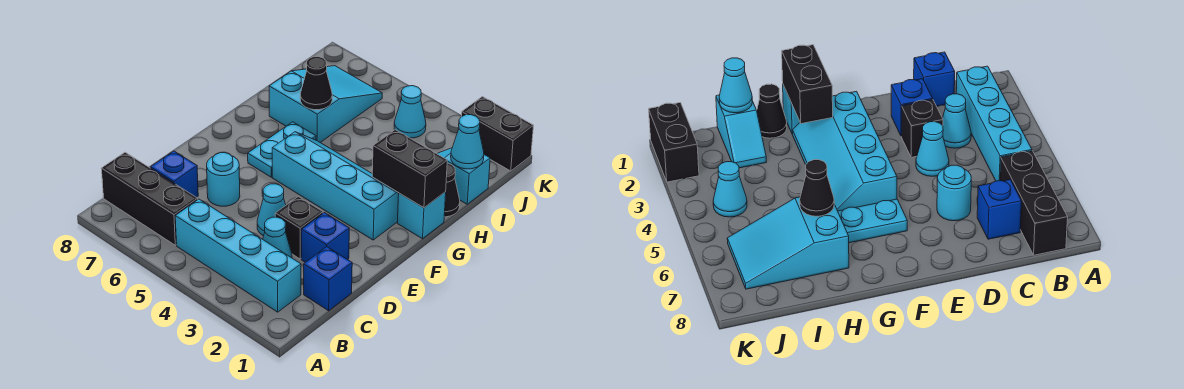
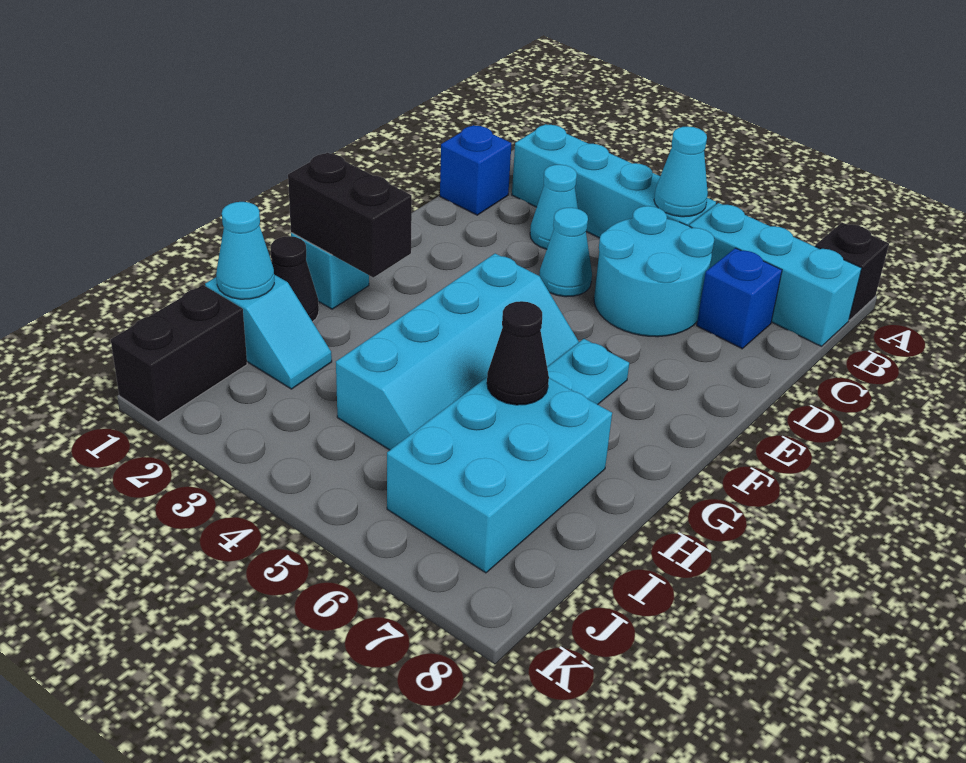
black 1x3 brick [101,152,198,245] -> cyan 1x3 brick [689,203,862,346]
blue 1x1 brick [301,213,349,262] -> none
black 1x1 brick [275,197,323,259] -> black 1x1 brick moved to [815,223,889,320]
cyan 1x1 round brick [207,153,240,206] -> cyan 2x2 round brick [594,206,714,337]
cyan 2x4 slope [272,132,399,240] -> cyan 2x4 slope turned to [336,253,579,450]
cyan 2x3 slope [269,66,382,143] -> cyan 2x3 brick [387,377,612,573]
cyan 1x1 cone [394,86,426,138] -> cyan 1x1 cone moved to [654,127,708,217]
black 1x2 brick [462,97,534,171] -> black 1x2 brick turned to [111,285,247,422]

